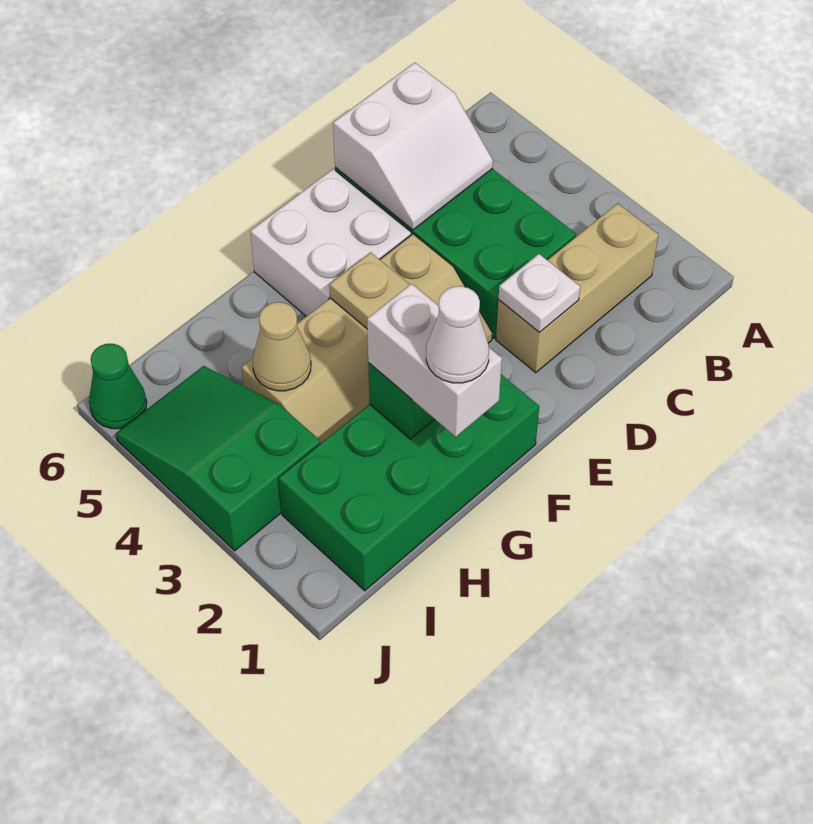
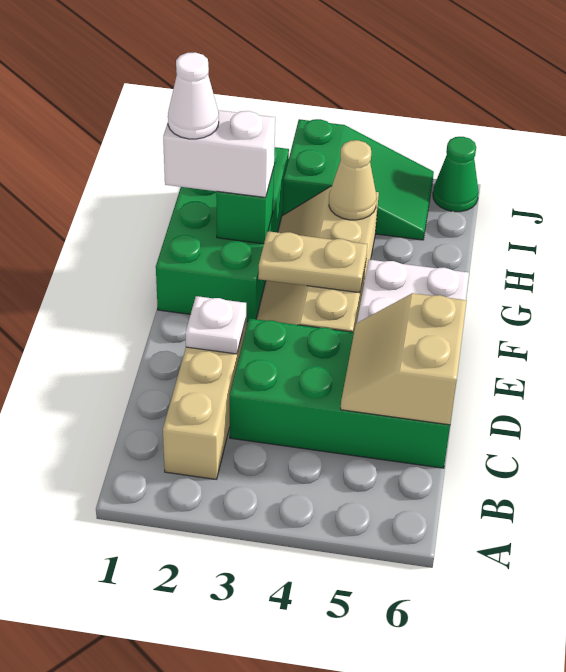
white 2x2 slope [333,63,493,230] -> tan 2x2 slope [341,293,467,425]

